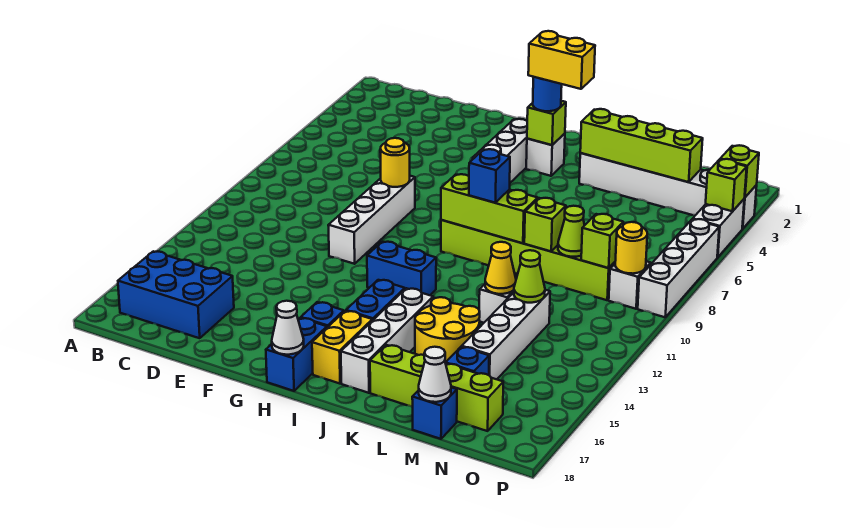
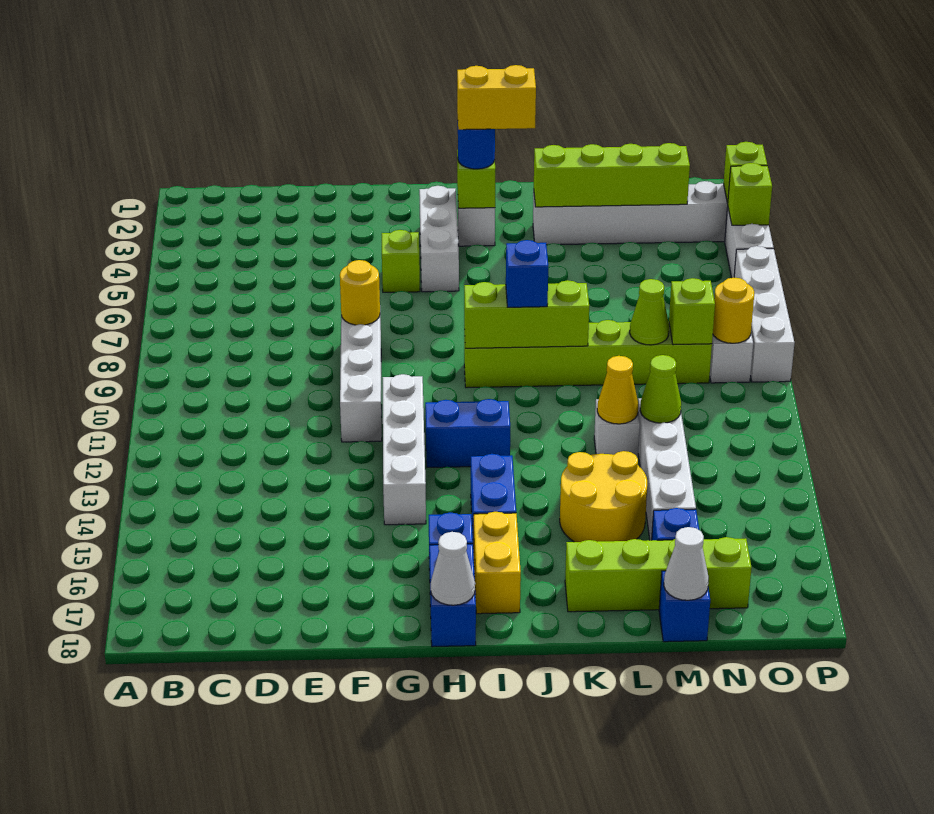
blue 2x3 brick [118,251,234,338] -> none
white 1x4 brick [341,288,433,393] -> white 1x4 brick moved to [383,374,426,525]
lime 1x1 brick [524,198,566,251] -> lime 1x1 brick moved to [382,230,420,292]

